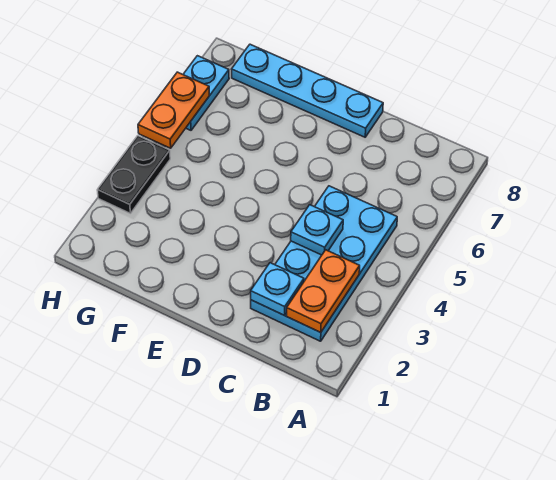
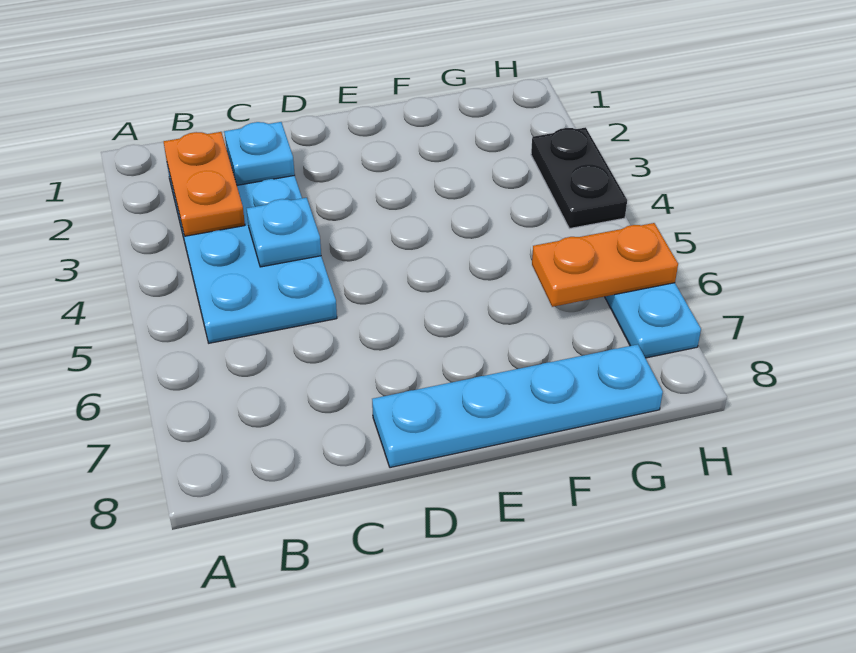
orange 1x2 plate [138,72,210,148] -> orange 1x2 plate turned to [532,223,678,307]

